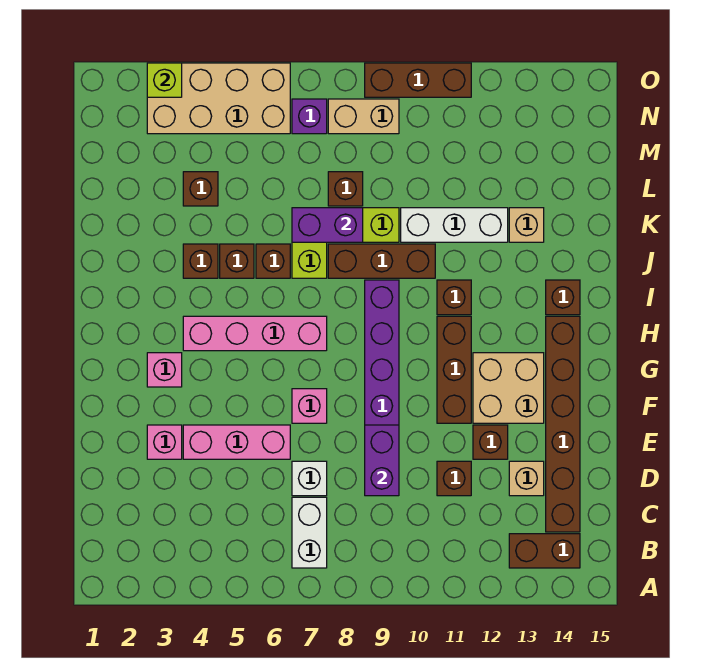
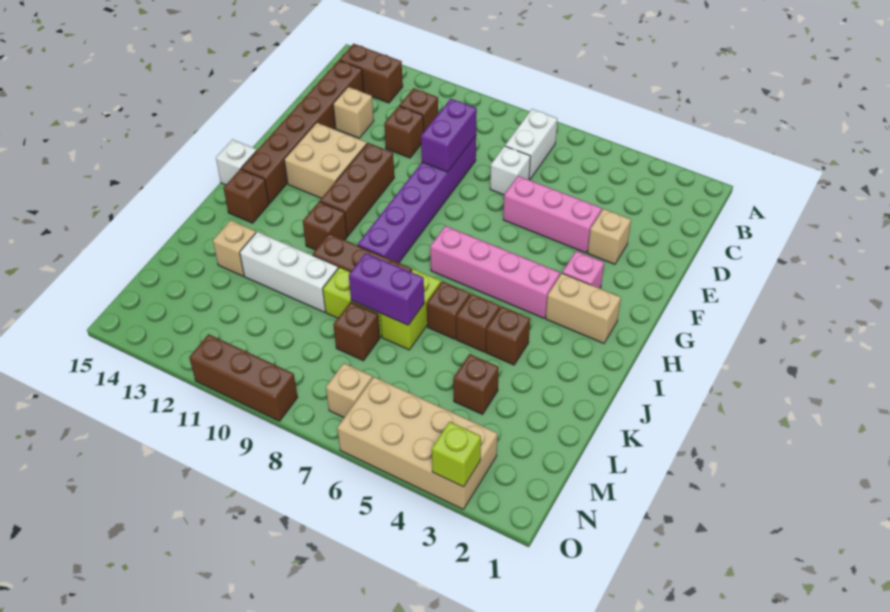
pink 1x1 brick [147,425,182,459] -> tan 1x1 brick [588,209,631,264]
brown 1x1 brick [473,425,508,459] -> brown 1x1 brick moved to [399,88,438,131]
pink 1x1 brick [292,389,327,423] -> none
none -> white 1x1 brick [216,140,257,185]
purple 1x1 brick [292,99,327,134] -> tan 1x1 brick [326,363,372,417]
tan 1x2 brick [328,99,399,134] -> tan 1x2 brick moved to [546,273,621,343]

